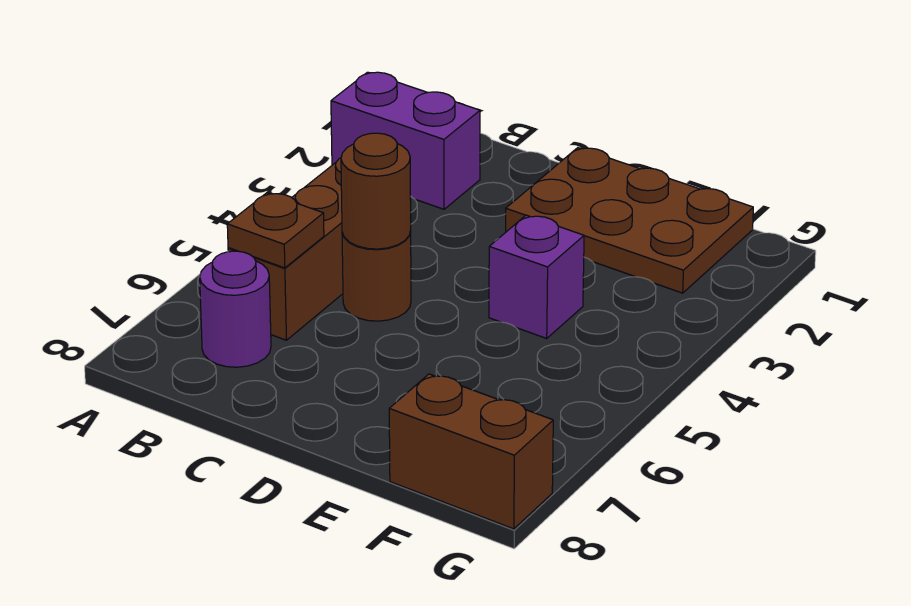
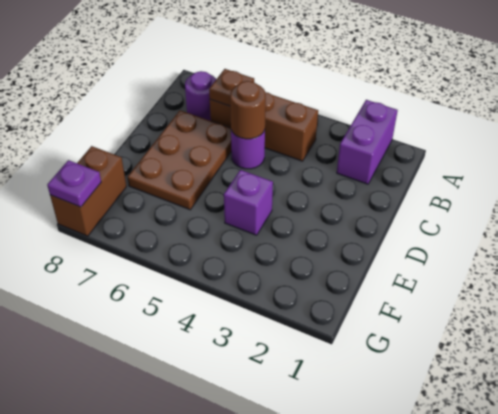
brown 1x1 round brick [342,231,411,321] -> purple 1x1 round brick [231,130,265,169]
brown 2x3 plate [506,148,753,293] -> brown 2x3 plate moved to [127,110,231,210]
none -> purple 1x1 plate [47,160,101,207]

